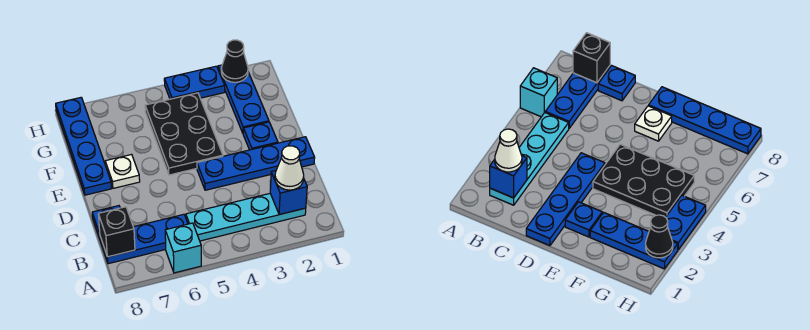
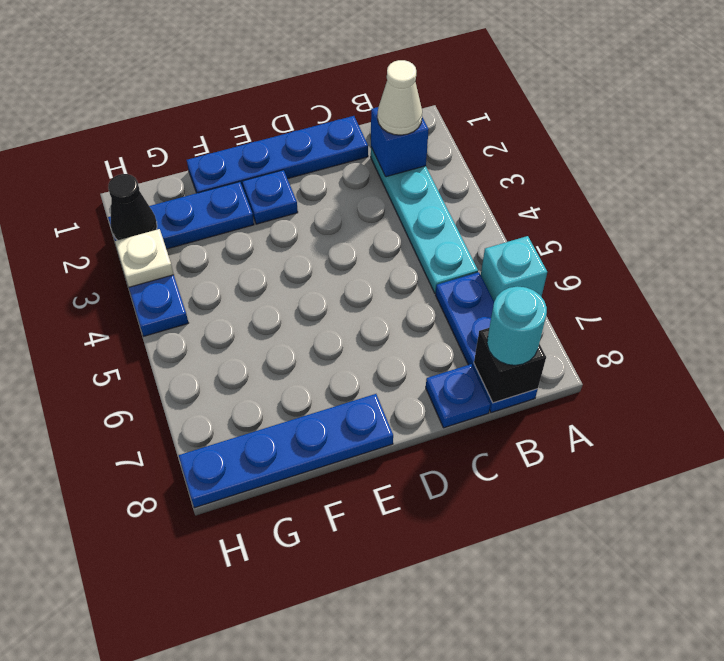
none -> cyan 1x1 round brick [487,286,547,365]
blue 1x4 plate [197,137,315,190] -> blue 1x4 plate turned to [187,116,368,193]
black 2x3 plate [145,93,223,175] -> none
white 1x1 plate [105,154,140,188] -> white 1x1 plate moved to [115,229,174,287]

